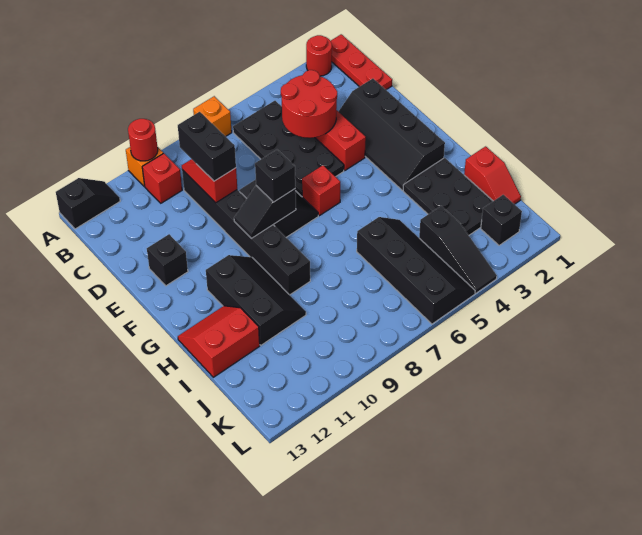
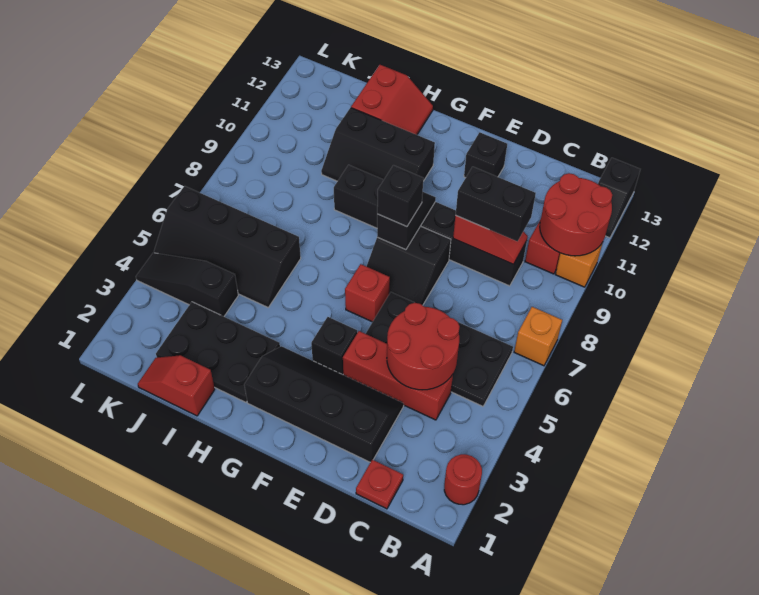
red 1x3 plate [331,34,392,90] -> red 1x1 plate [356,460,403,509]
red 1x1 round brick [128,119,158,161] -> red 2x2 round brick [540,173,612,256]
black 1x1 brick [481,195,522,245] -> black 1x1 brick moved to [311,317,357,375]

